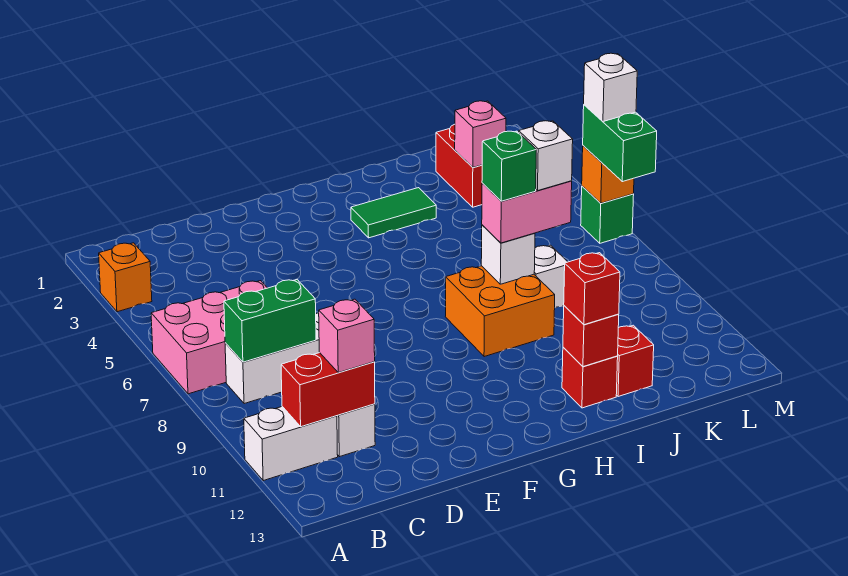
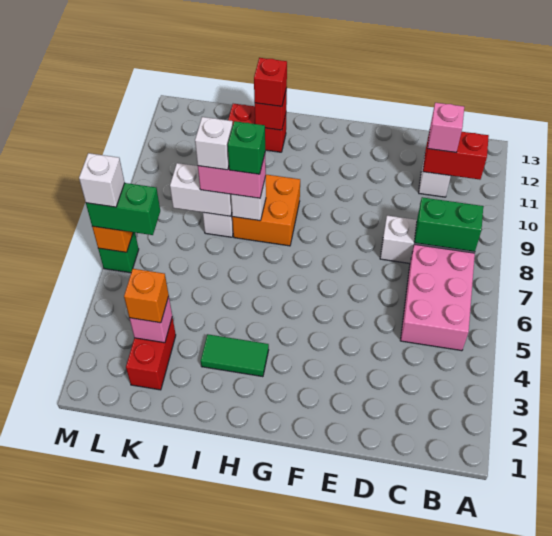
orange 1x1 brick [99,243,152,312] -> orange 1x1 brick moved to [124,269,169,323]
pink 2x3 brick [151,281,267,394] -> pink 2x3 brick turned to [400,244,475,351]
white 1x2 brick [244,407,338,481] -> white 1x2 brick moved to [170,163,232,216]
green 1x2 brick [583,105,657,182] -> green 1x2 brick turned to [86,183,160,235]

